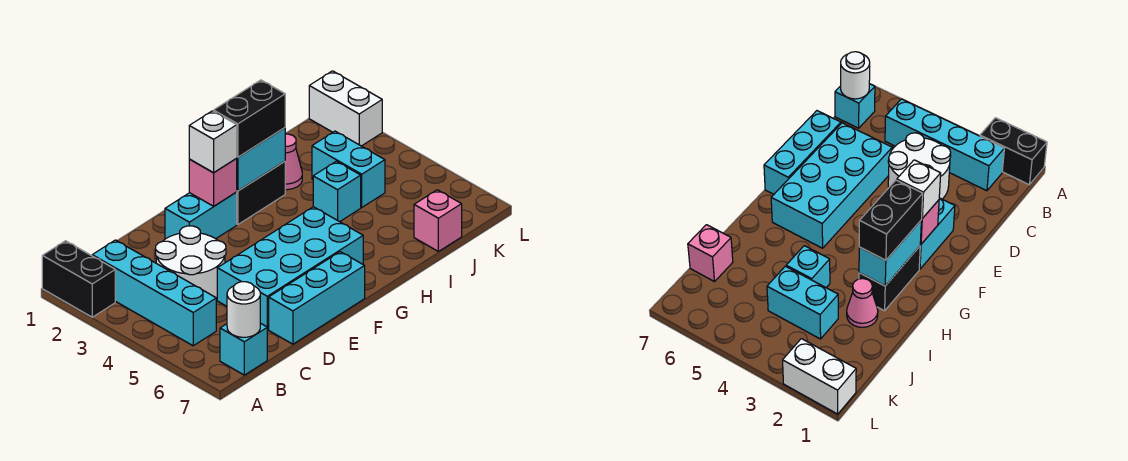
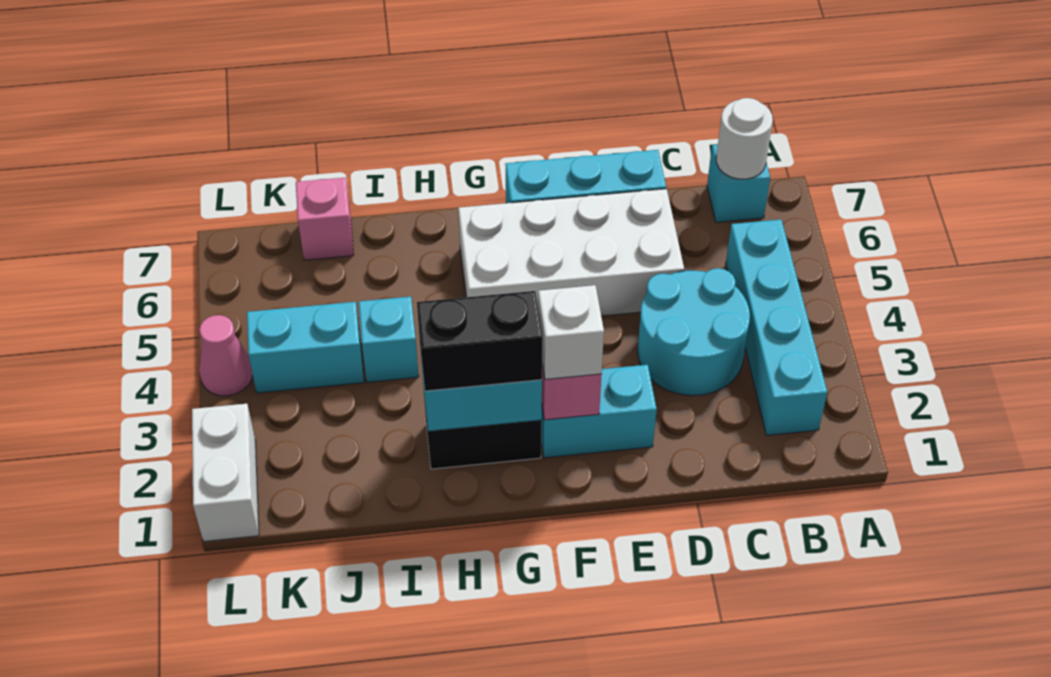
black 1x2 brick [42,241,115,317] -> none
white 2x2 round brick [156,226,226,300] -> cyan 2x2 round brick [638,268,750,396]
cyan 2x4 brick [217,207,363,330] -> white 2x4 brick [458,189,684,316]
pink 1x1 cone [285,134,302,190] -> pink 1x1 cone moved to [199,315,253,396]
cyan 1x2 brick [312,131,385,207] -> cyan 1x2 brick turned to [247,302,364,393]

